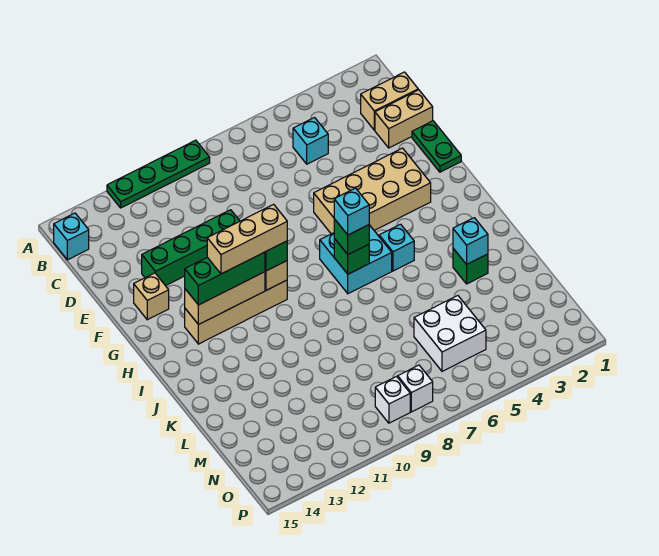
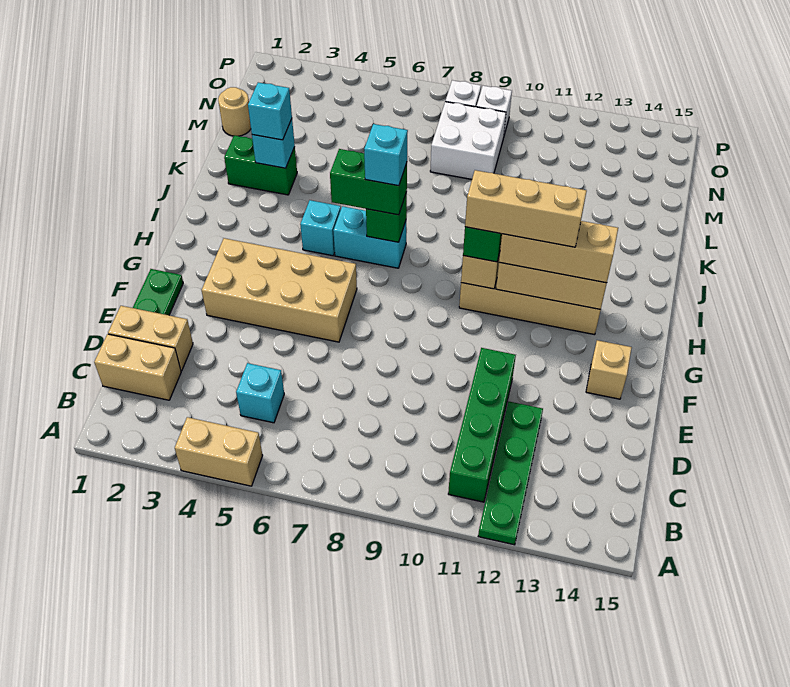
none -> tan 1x2 brick [175,417,263,486]
green 1x4 plate [107,140,210,208] -> green 1x4 plate turned to [478,402,543,545]
cyan 1x1 brick [54,213,89,260] -> cyan 1x1 brick moved to [248,82,292,140]
green 1x4 brick [142,210,240,286] -> green 1x4 brick turned to [448,348,516,502]
cyan 2x2 brick [320,225,392,294] -> cyan 1x2 brick [333,206,406,268]
green 1x3 brick [185,252,265,305] -> tan 1x3 brick [499,221,618,283]
green 1x1 brick [334,219,369,254] -> green 1x2 brick [330,149,407,215]
green 1x1 brick [453,249,488,284] -> green 1x2 brick [224,135,297,195]
none -> tan 1x1 round brick [218,87,251,136]
white 2x2 brick [414,296,486,371] -> white 2x2 brick moved to [430,102,506,179]

